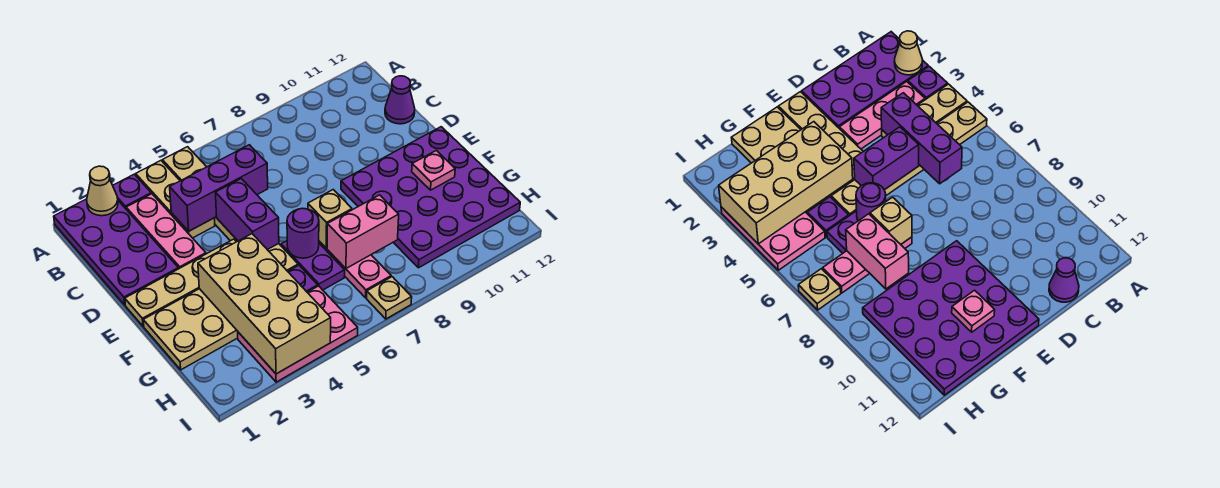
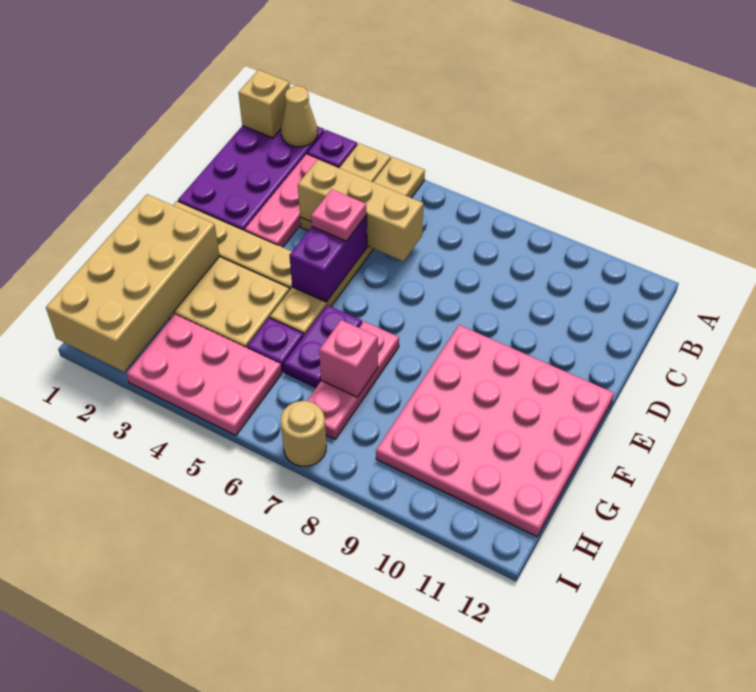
purple 1x3 brick [170,145,268,231] -> tan 1x3 brick [298,160,423,261]
purple 1x1 cone [385,76,415,124] -> none
purple 4x4 plate [341,127,520,268] -> pink 4x4 plate [376,325,614,537]
tan 2x4 brick [198,234,331,374] -> tan 2x4 brick moved to [46,194,219,372]
purple 1x1 round brick [287,208,319,258] -> none
tan 1x1 brick [308,190,352,248] -> tan 1x1 brick moved to [238,70,290,138]
pink 1x1 plate [412,150,455,190] -> pink 1x1 plate moved to [311,189,367,241]
pink 1x2 brick [327,195,399,268] -> pink 1x1 brick [319,320,378,397]
tan 1x1 plate [367,277,412,319] -> tan 1x1 round brick [281,401,326,466]

